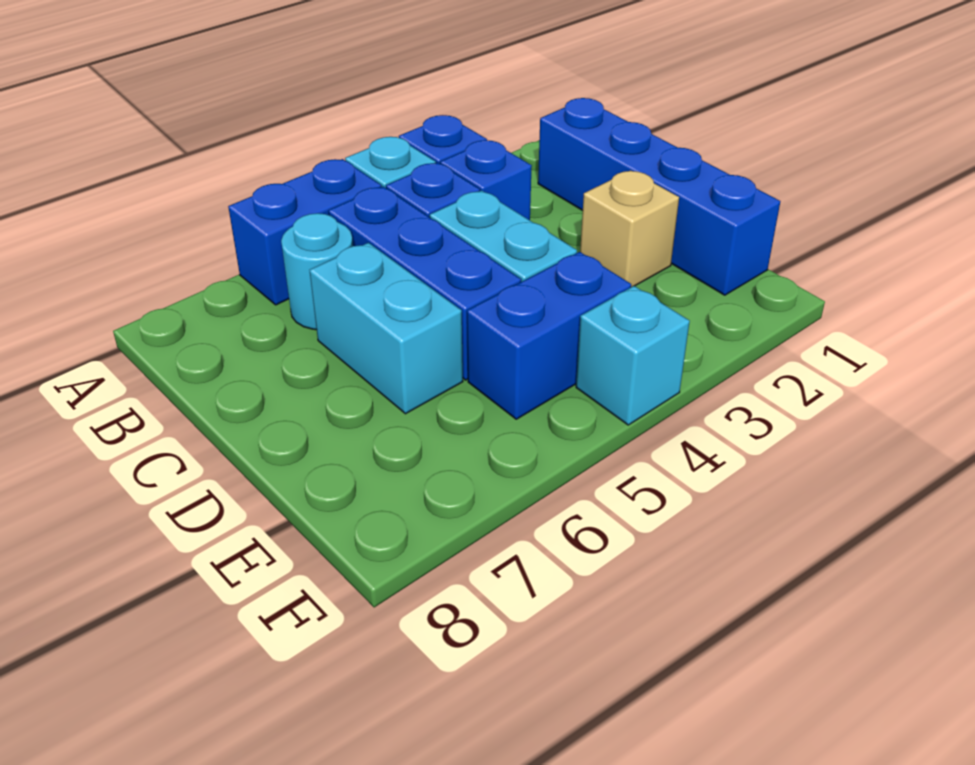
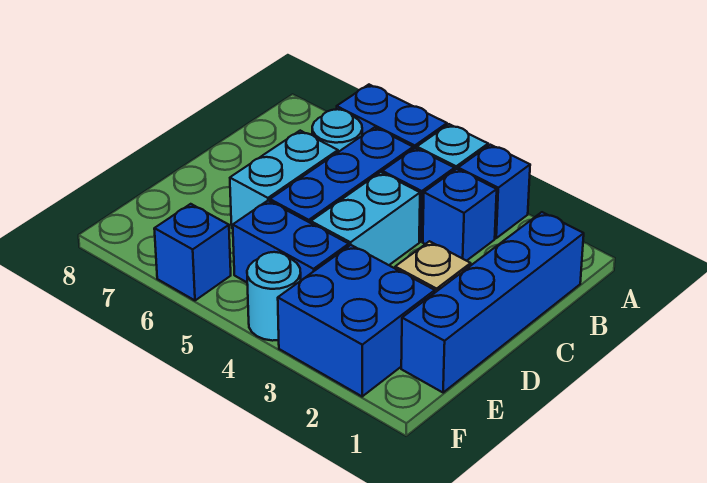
none -> blue 2x2 brick [278,245,435,396]
cyan 1x1 brick [576,286,690,425] -> cyan 1x1 round brick [247,252,301,341]
none -> blue 1x1 brick [154,204,231,300]

